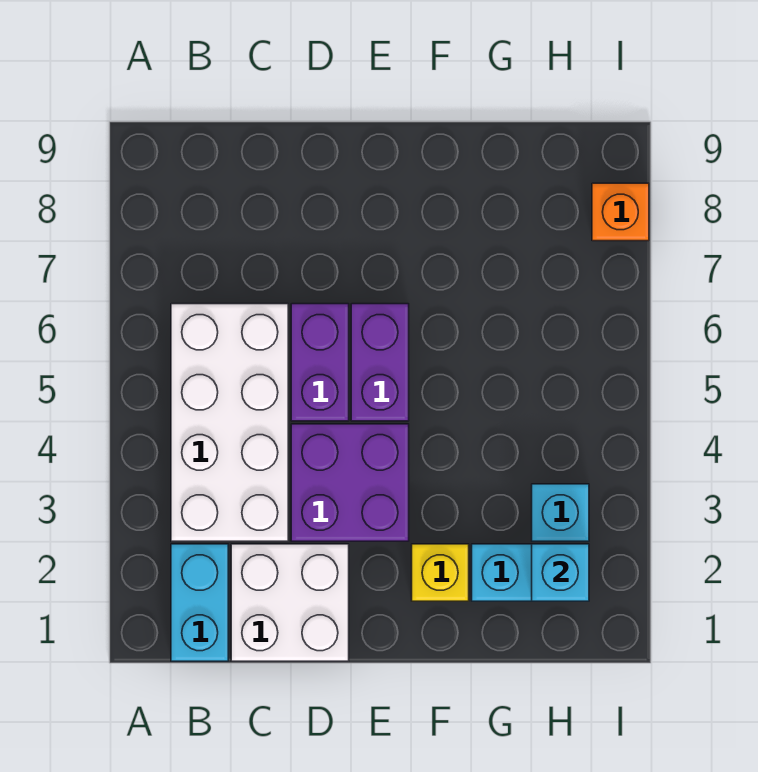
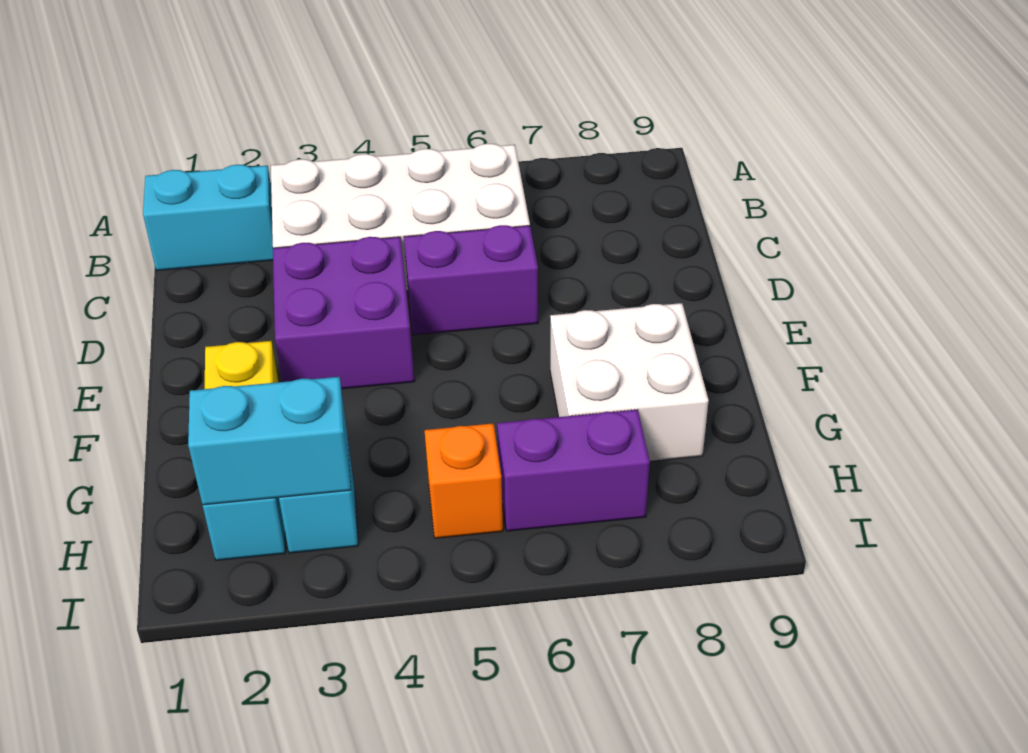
white 2x2 brick [231,544,349,661] -> white 2x2 brick moved to [550,303,709,461]
purple 1x2 brick [351,304,409,421] -> purple 1x2 brick moved to [497,410,650,531]
cyan 1x1 brick [532,544,589,601] -> cyan 1x2 brick [188,377,351,505]
orange 1x1 brick [592,183,649,241] -> orange 1x1 brick moved to [425,423,503,538]

